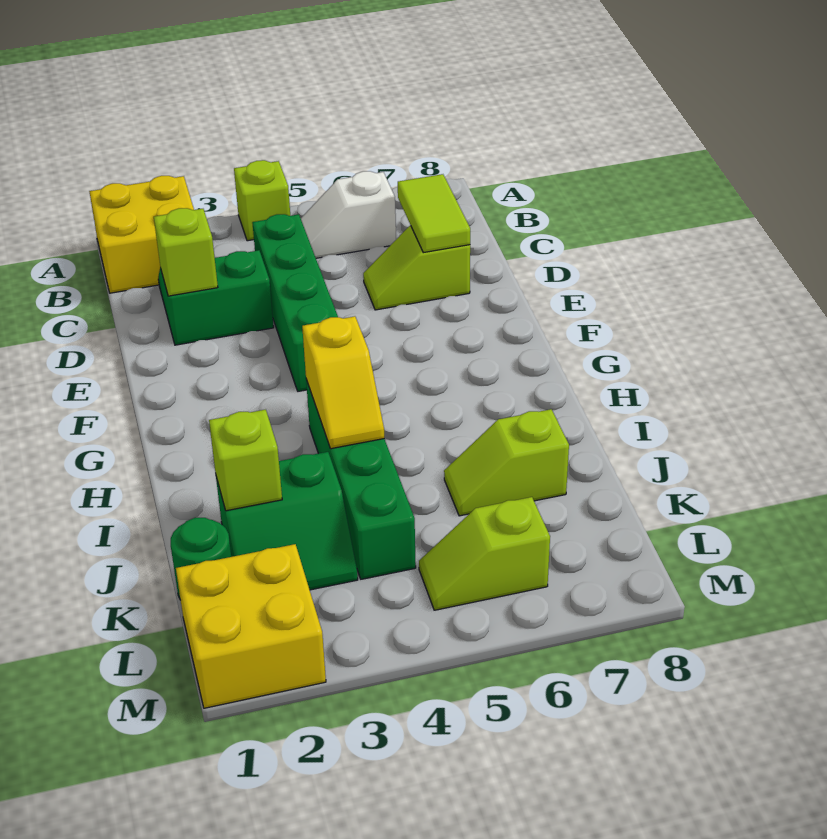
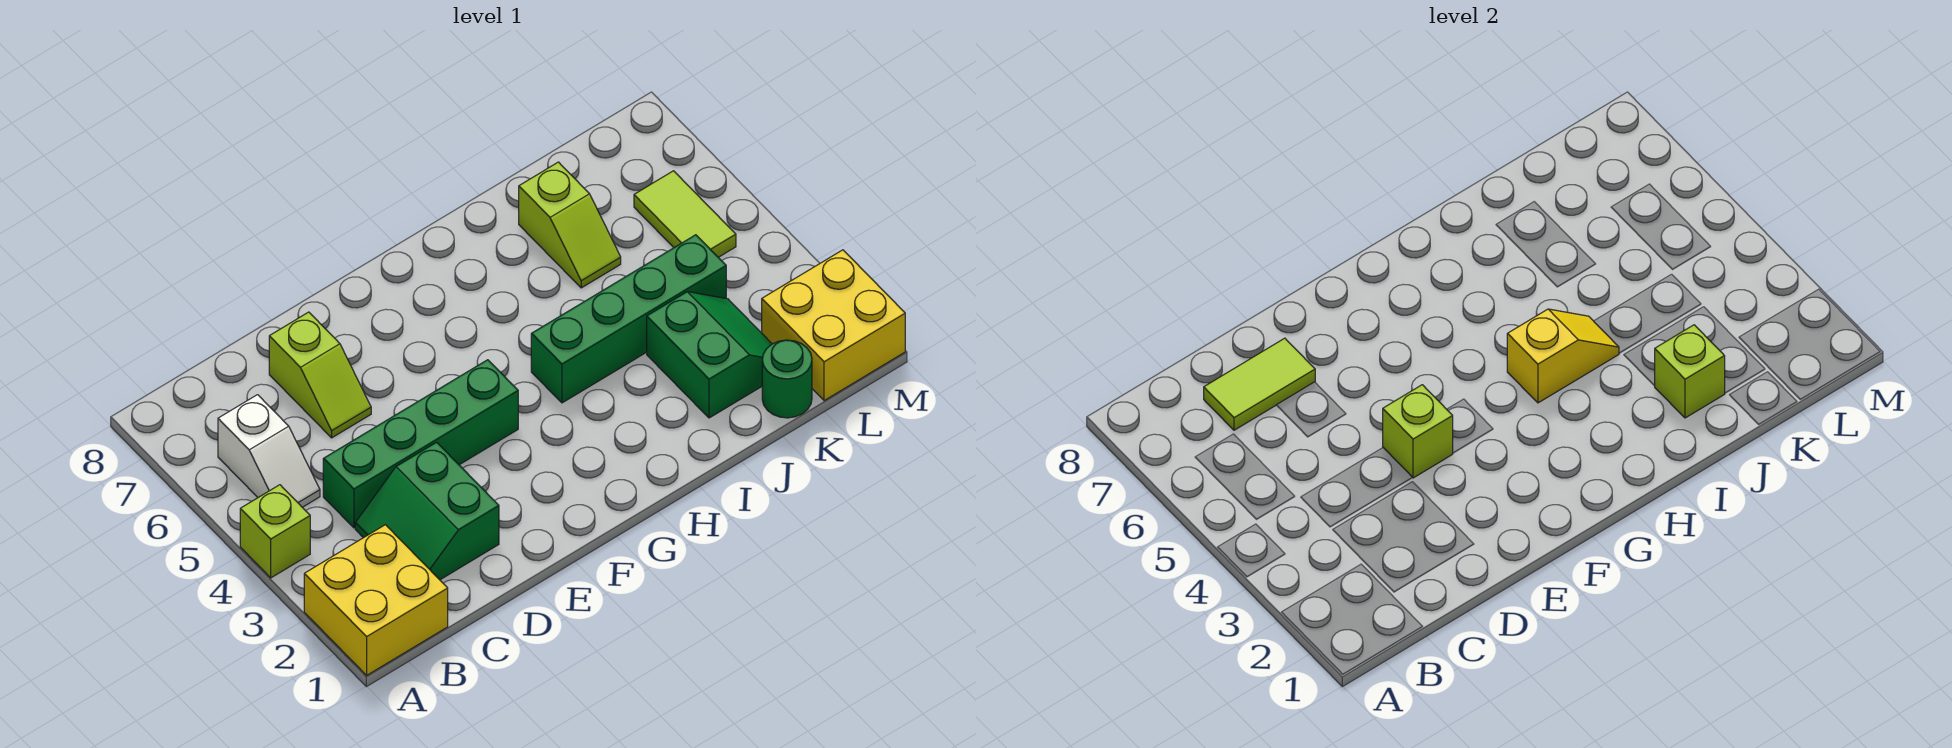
lime 1x1 brick [154,208,218,296] -> lime 1x1 brick moved to [1383,385,1453,478]
lime 1x2 slope [419,497,550,610] -> lime 1x2 tile [634,171,736,257]

